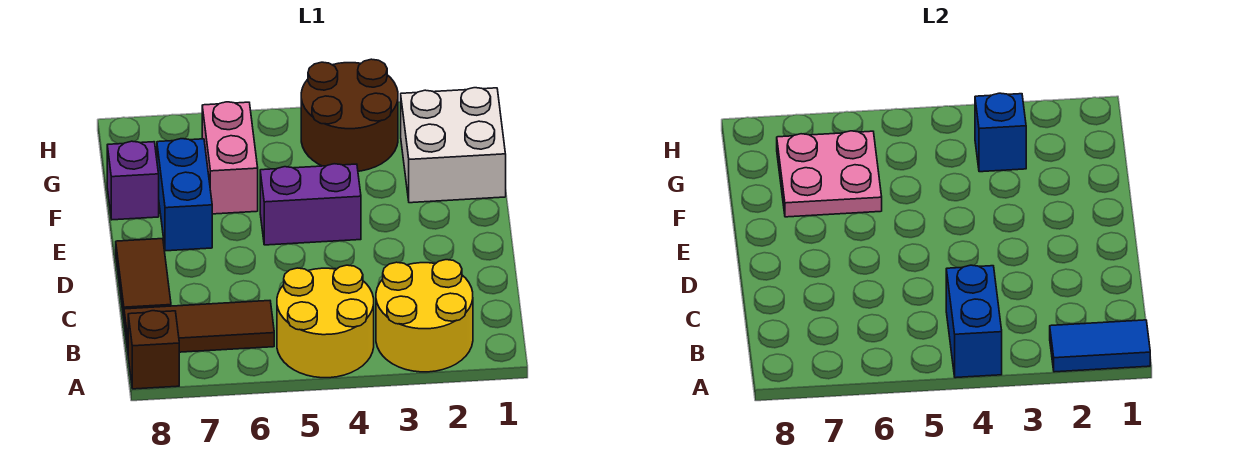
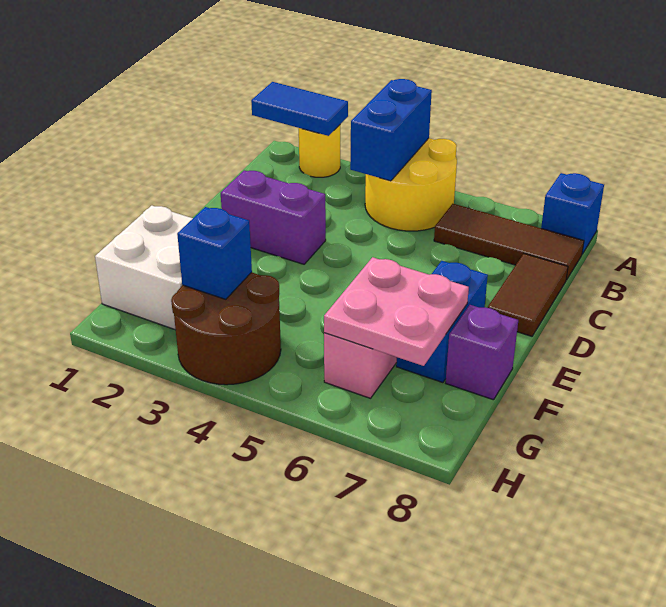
yellow 2x2 round brick [376,260,473,372] -> yellow 1x1 round brick [299,125,340,177]
brown 1x1 brick [128,311,179,389] -> blue 1x1 brick [541,173,604,254]
purple 1x2 brick [260,164,361,245] -> purple 1x2 brick moved to [221,170,326,264]

